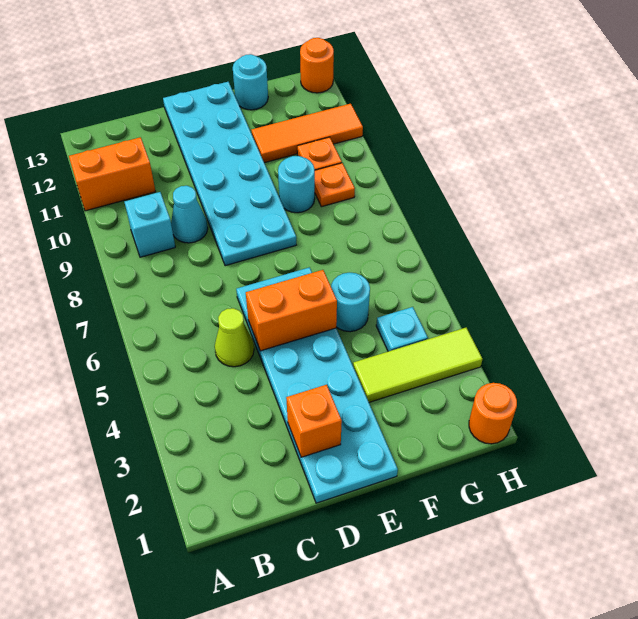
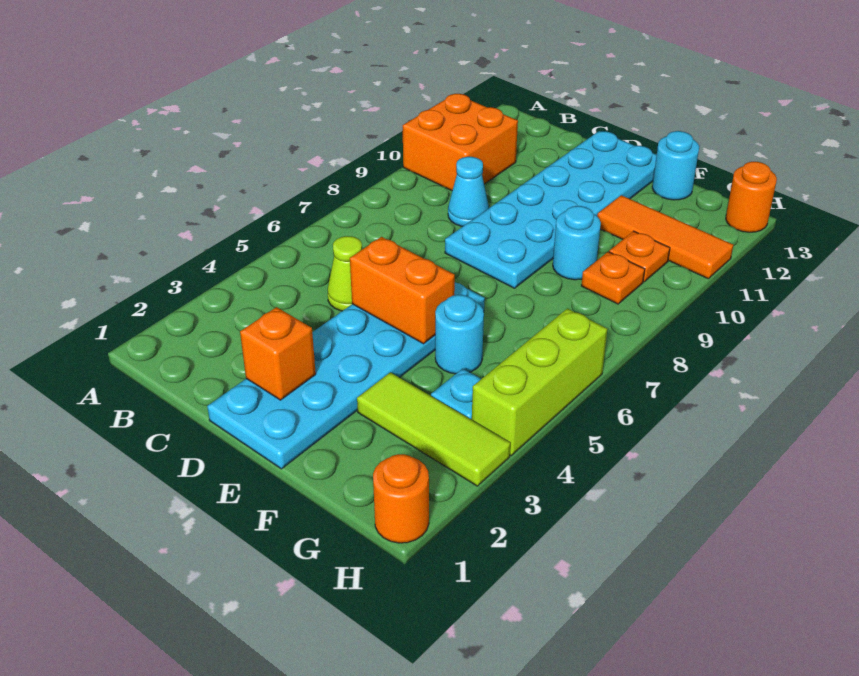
orange 1x2 brick [69,137,156,211] -> orange 2x2 brick [403,94,518,191]
cyan 1x1 brick [125,192,175,257] -> none
none -> lime 1x3 brick [472,309,607,456]

